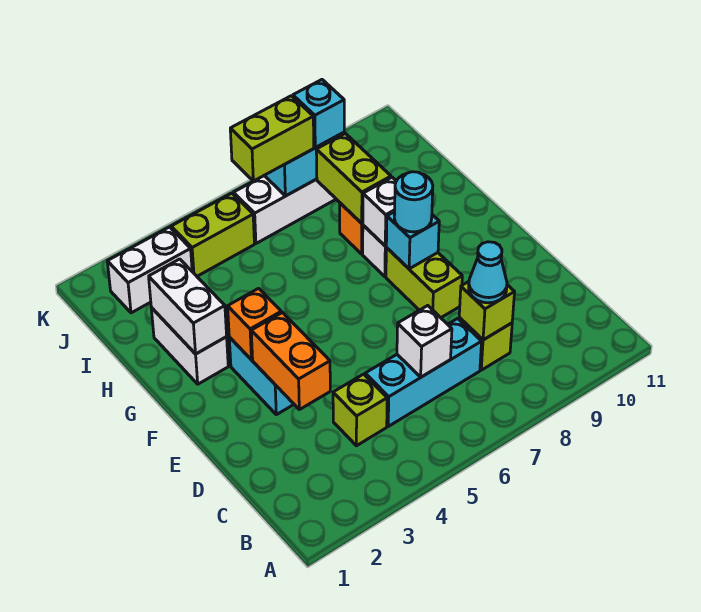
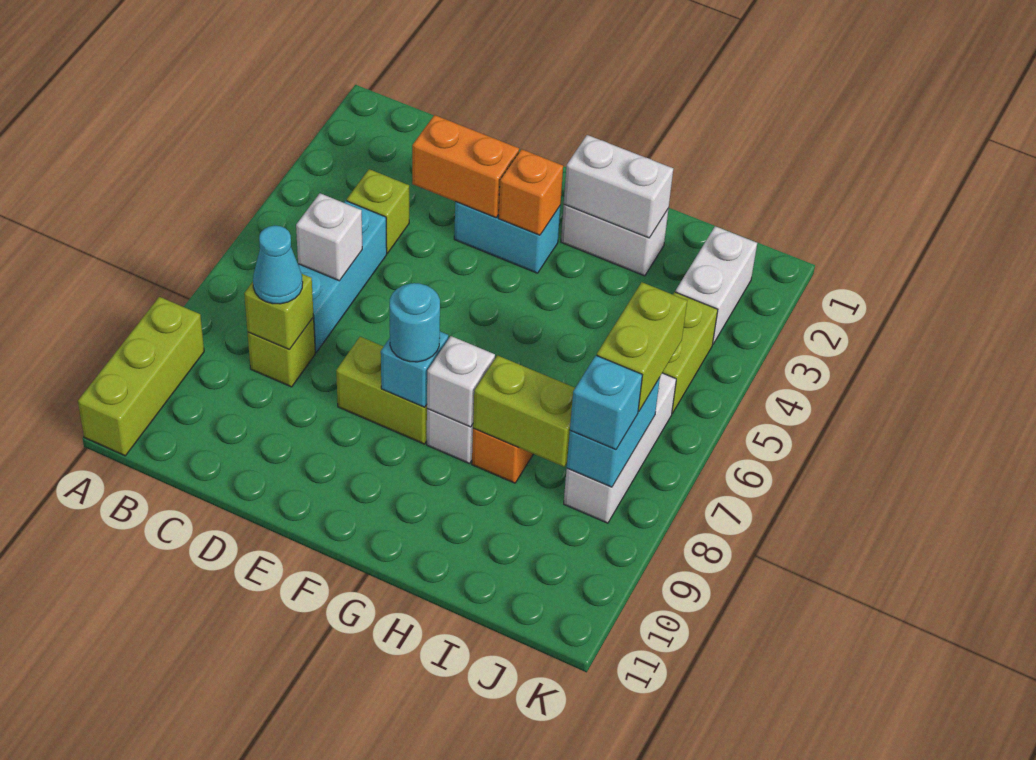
none -> lime 1x3 brick [78,297,204,456]

